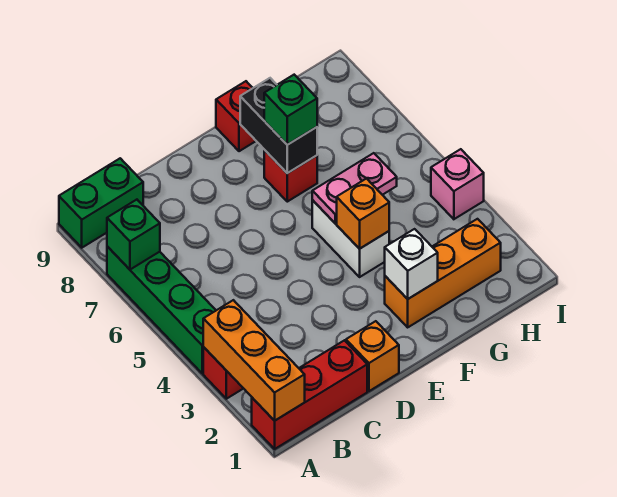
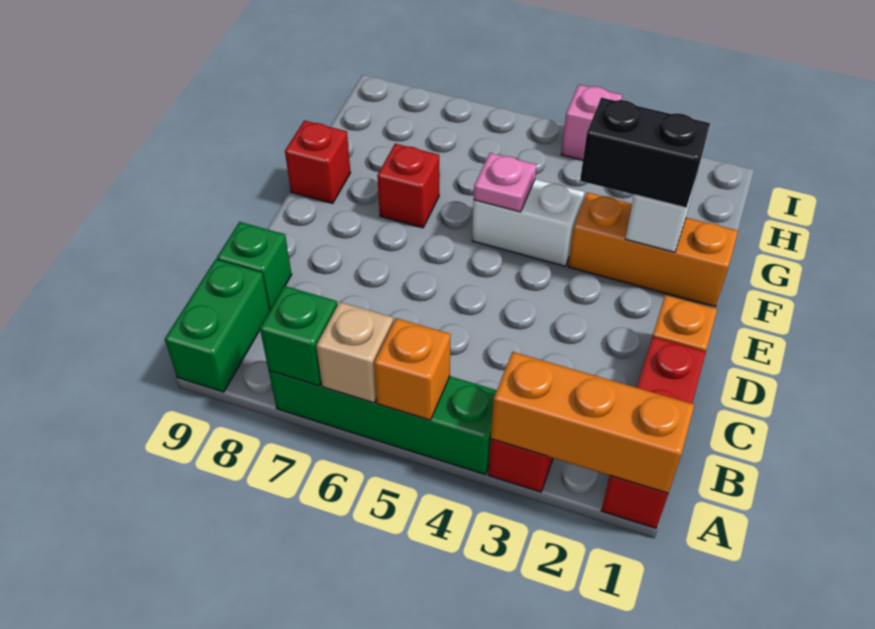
none -> tan 1x1 brick [316,302,393,403]
orange 1x3 brick [385,219,501,327] -> orange 1x3 brick turned to [568,192,738,307]
orange 1x1 brick [337,179,389,249] -> orange 1x1 brick moved to [374,318,451,420]
pink 1x2 plate [312,153,397,223] -> pink 1x1 plate [474,153,536,212]
black 1x2 brick [240,78,317,173] -> black 1x2 brick moved to [580,97,710,208]
green 1x1 brick [264,75,317,145] -> green 1x1 brick moved to [217,222,292,310]

